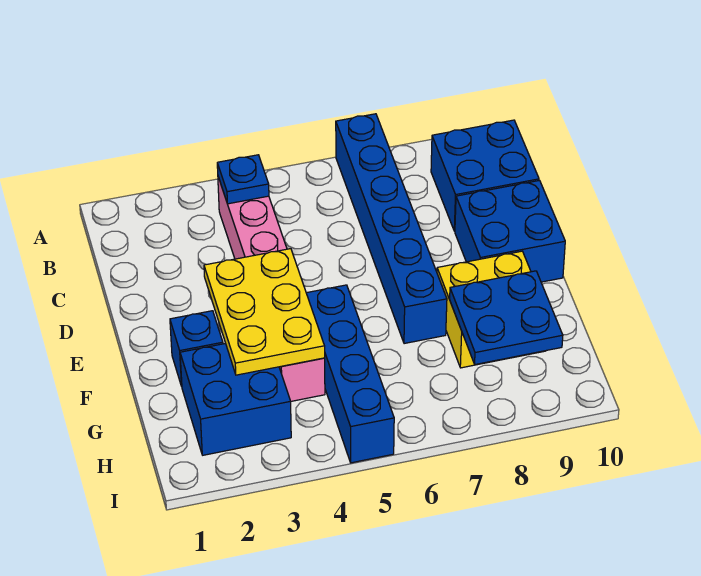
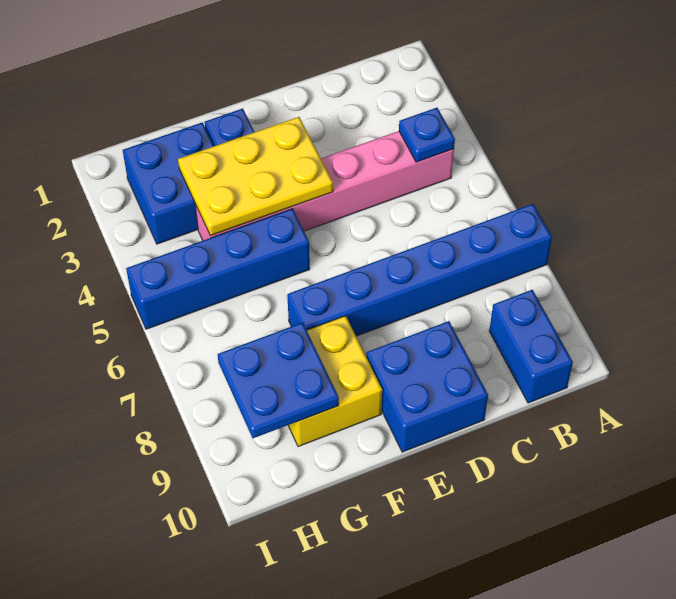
blue 2x2 brick [431,120,539,231] -> blue 1x2 brick [489,290,573,403]

